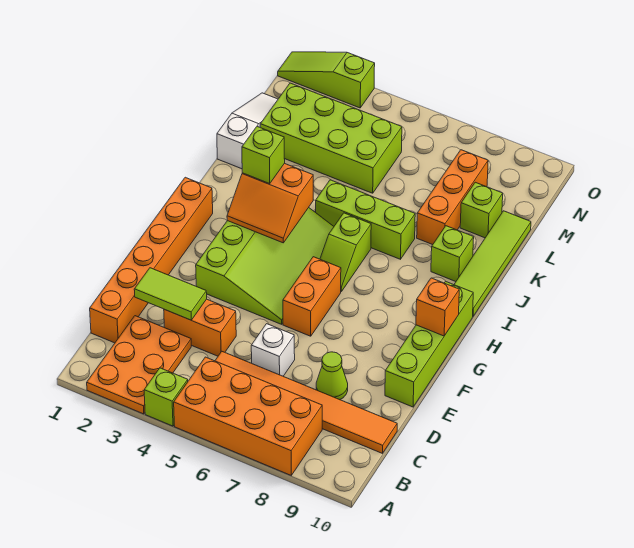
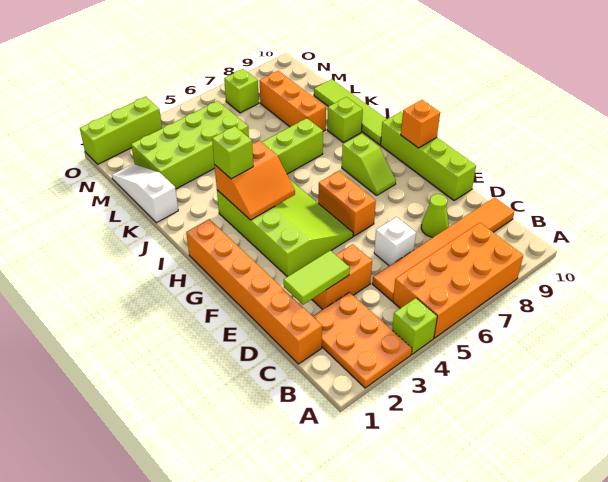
lime 1x2 slope [320,213,371,291] -> lime 1x2 slope moved to [342,134,396,195]
lime 1x1 brick [460,182,503,238] -> lime 1x1 brick moved to [224,69,259,113]
lime 1x3 slope [278,52,375,108] -> lime 1x3 brick [80,97,162,164]

